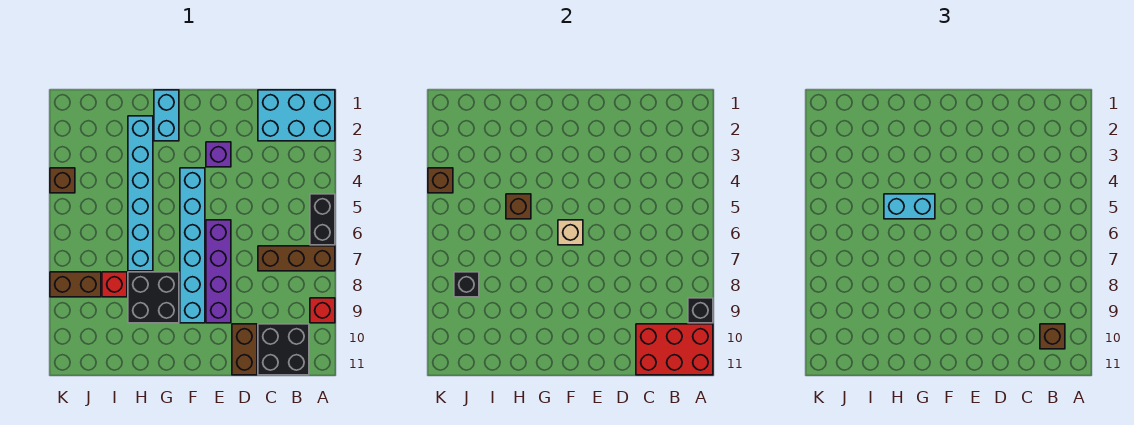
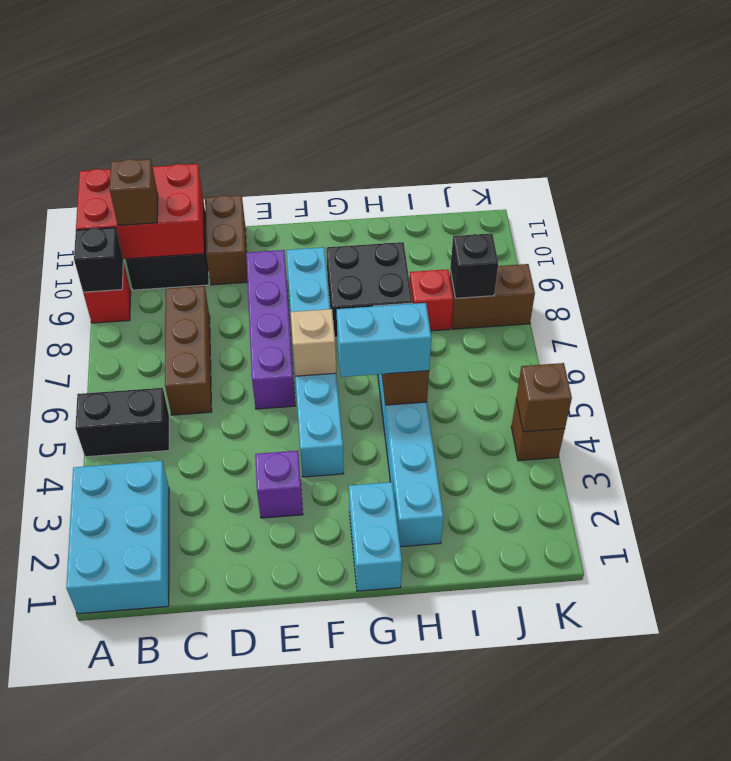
cyan 2x3 brick [258,90,335,141] -> cyan 2x3 brick turned to [66,461,169,614]
black 1x2 brick [310,194,335,245] -> black 1x2 brick turned to [75,388,169,457]
brown 1x3 brick [258,246,335,271] -> brown 1x3 brick turned to [165,286,212,415]

